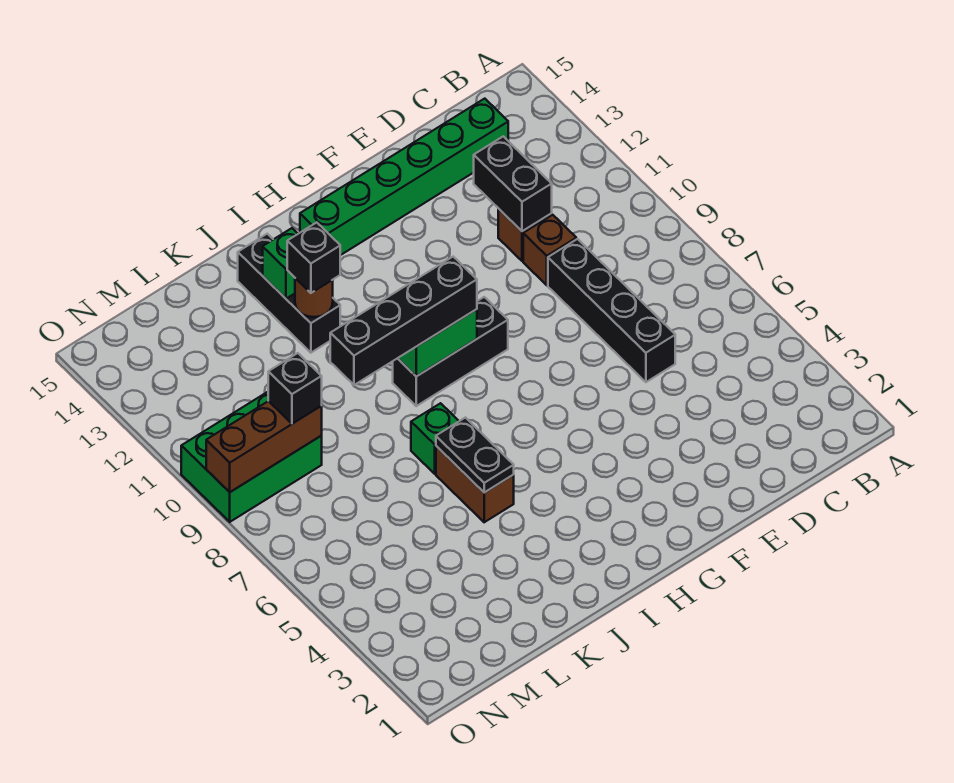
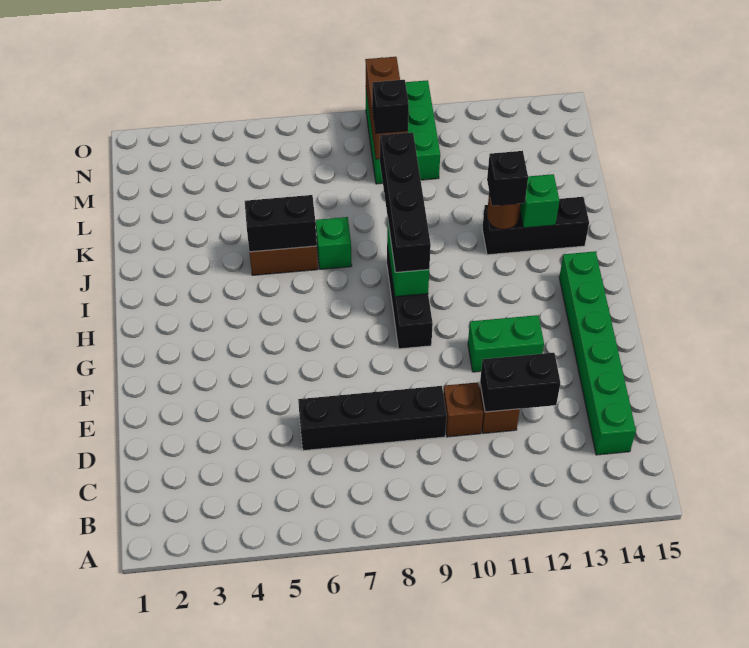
none -> green 1x2 brick [468,315,544,372]
black 1x2 plate [436,418,514,493] -> black 1x2 brick [245,195,317,252]

